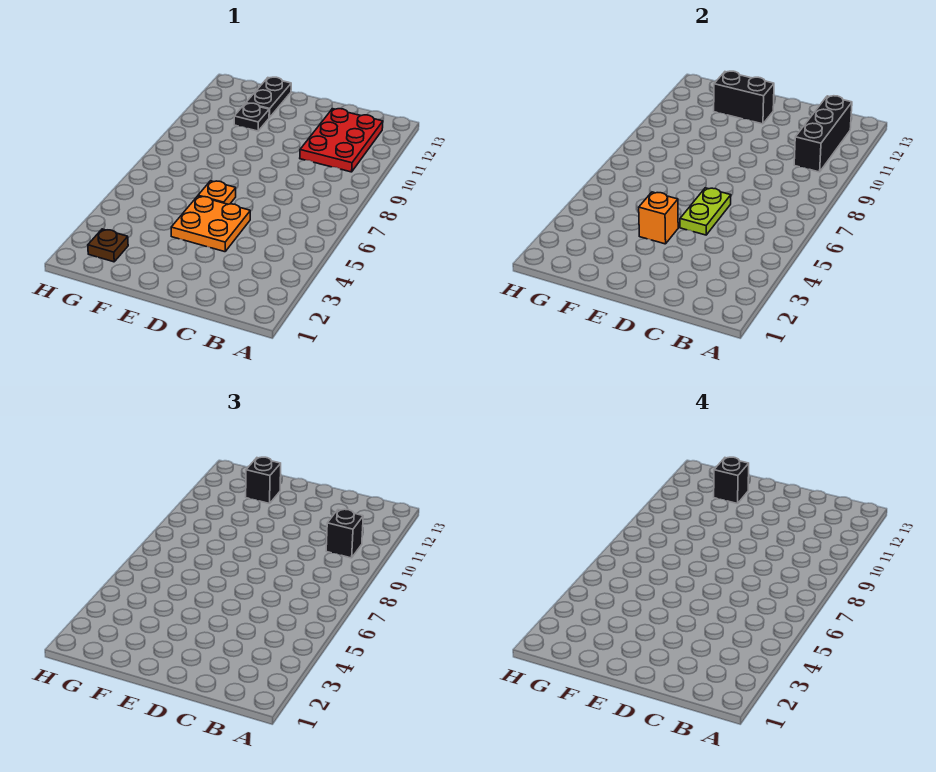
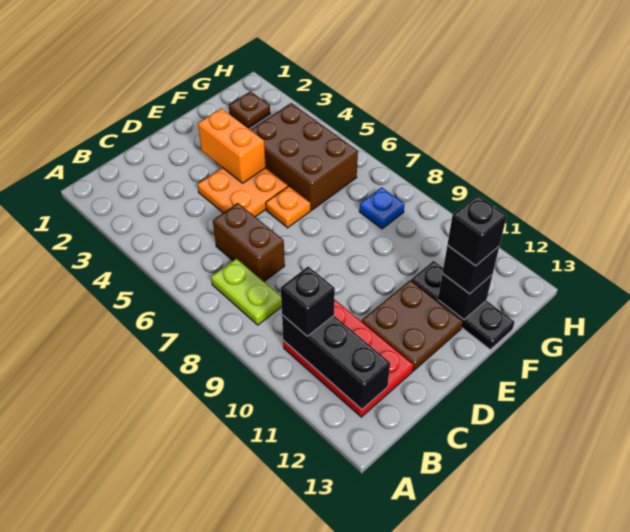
none -> brown 1x2 brick [213,203,285,281]
lime 1x2 plate [680,188,731,235] -> lime 1x2 plate moved to [211,258,282,325]
none -> brown 2x2 plate [362,280,463,371]
orange 1x1 brick [639,192,678,244] -> orange 1x2 brick [198,108,266,183]
black 1x2 brick [714,71,774,124] -> black 1x1 brick [438,274,493,319]
none -> brown 2x3 brick [250,103,358,210]
none -> blue 1x1 plate [359,187,405,229]

